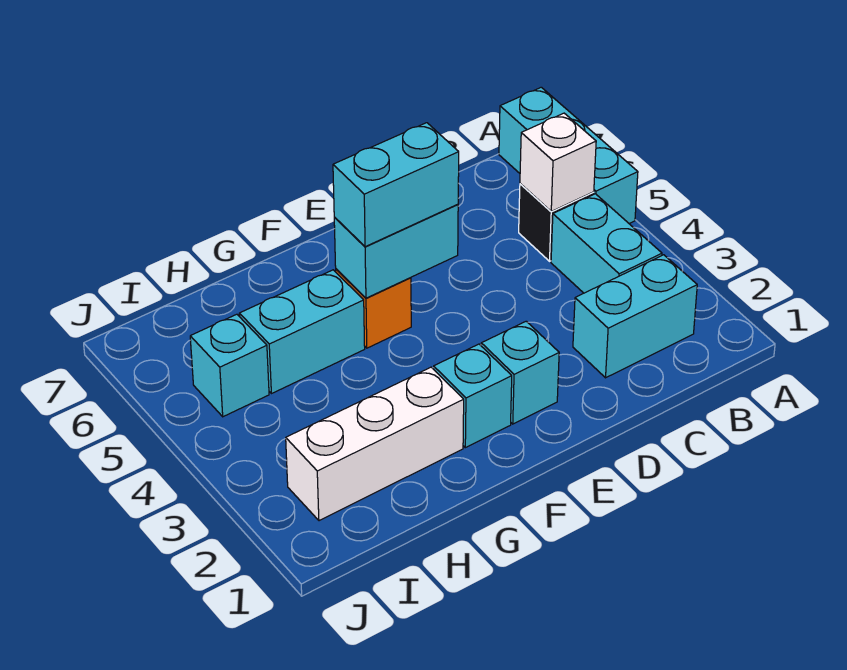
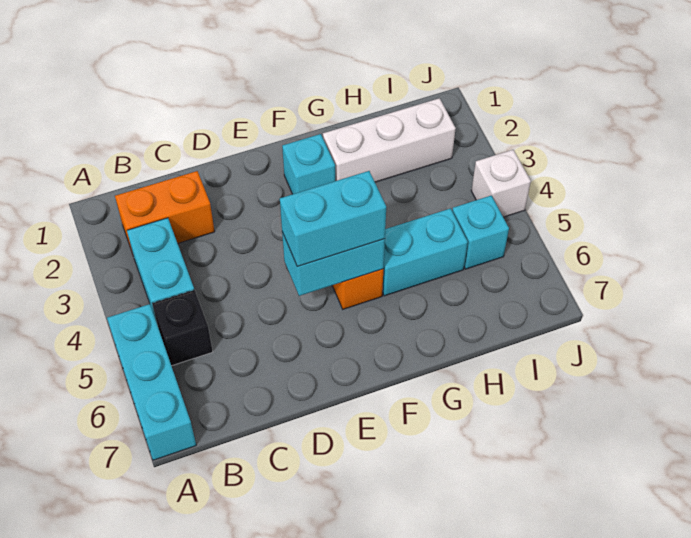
cyan 1x2 brick [573,255,697,378] -> orange 1x2 brick [115,171,215,254]
white 1x1 brick [520,113,596,211] -> white 1x1 brick moved to [471,150,531,217]
cyan 1x1 brick [481,321,559,424] -> none

